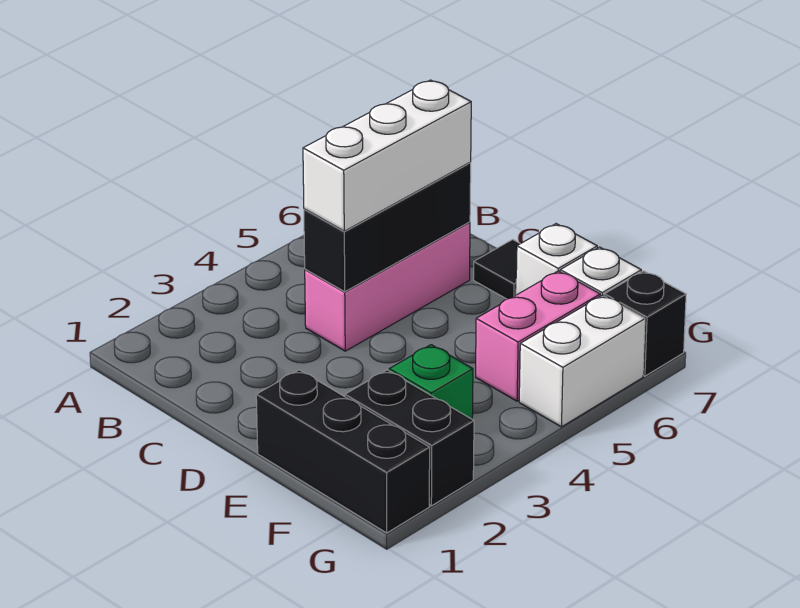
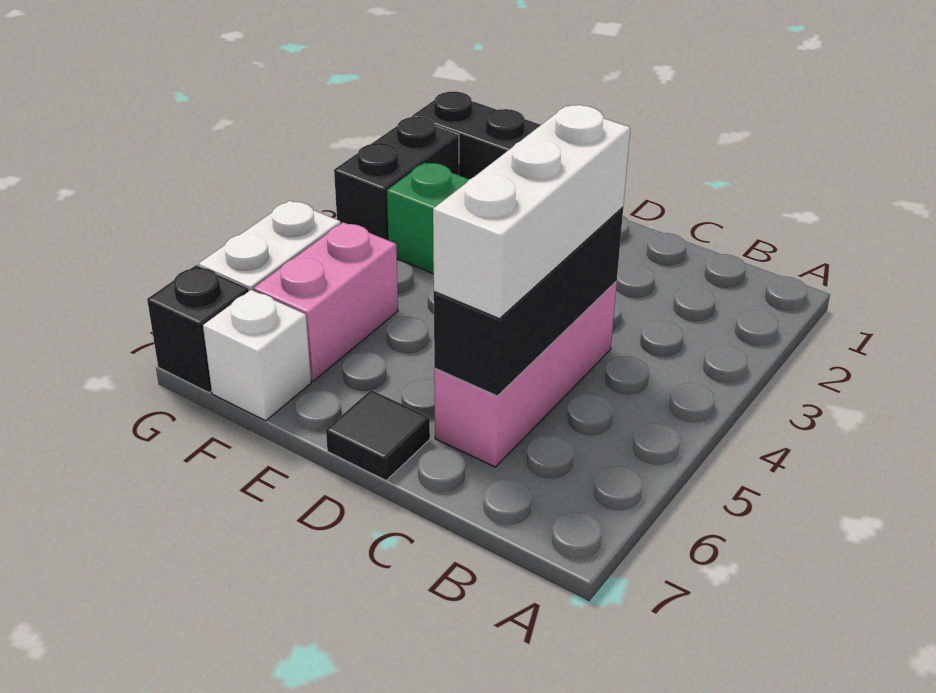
white 1x1 brick [516,224,597,295] -> none
black 1x2 brick [345,370,474,506] -> black 1x2 brick turned to [334,117,459,240]

